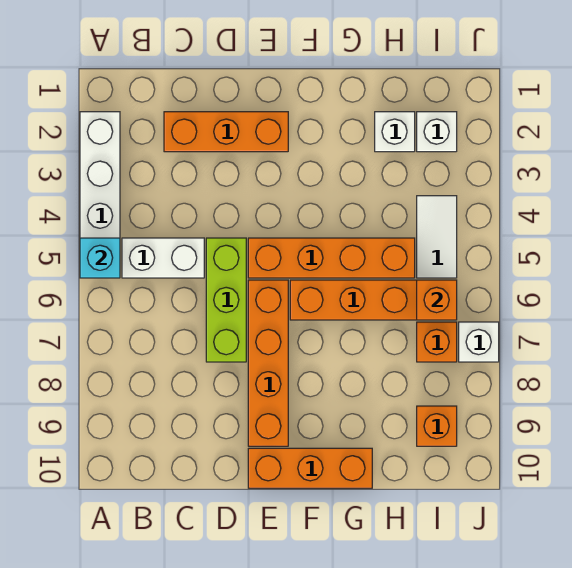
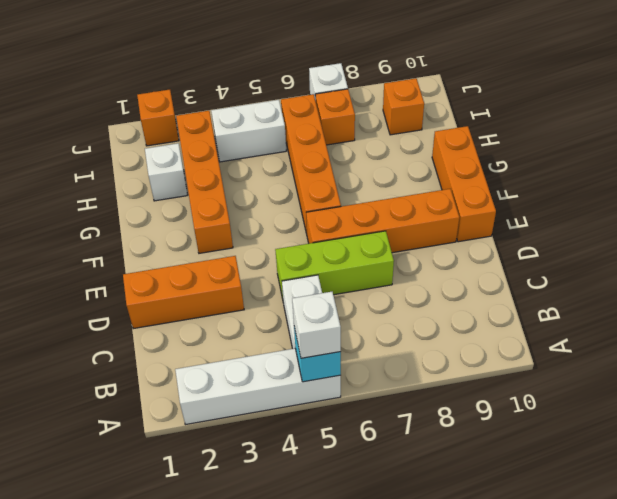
orange 1x3 brick [164,112,288,152] -> orange 1x3 brick turned to [123,256,244,329]
orange 1x4 brick [248,238,415,278] -> orange 1x4 brick moved to [176,111,233,253]
white 1x1 brick [417,112,457,152] -> white 1x1 brick moved to [292,292,341,358]
white 1x2 tile [417,196,457,278] -> white 1x2 brick [211,100,286,162]
orange 1x1 brick [417,280,457,320] -> orange 1x1 brick moved to [137,90,179,146]

